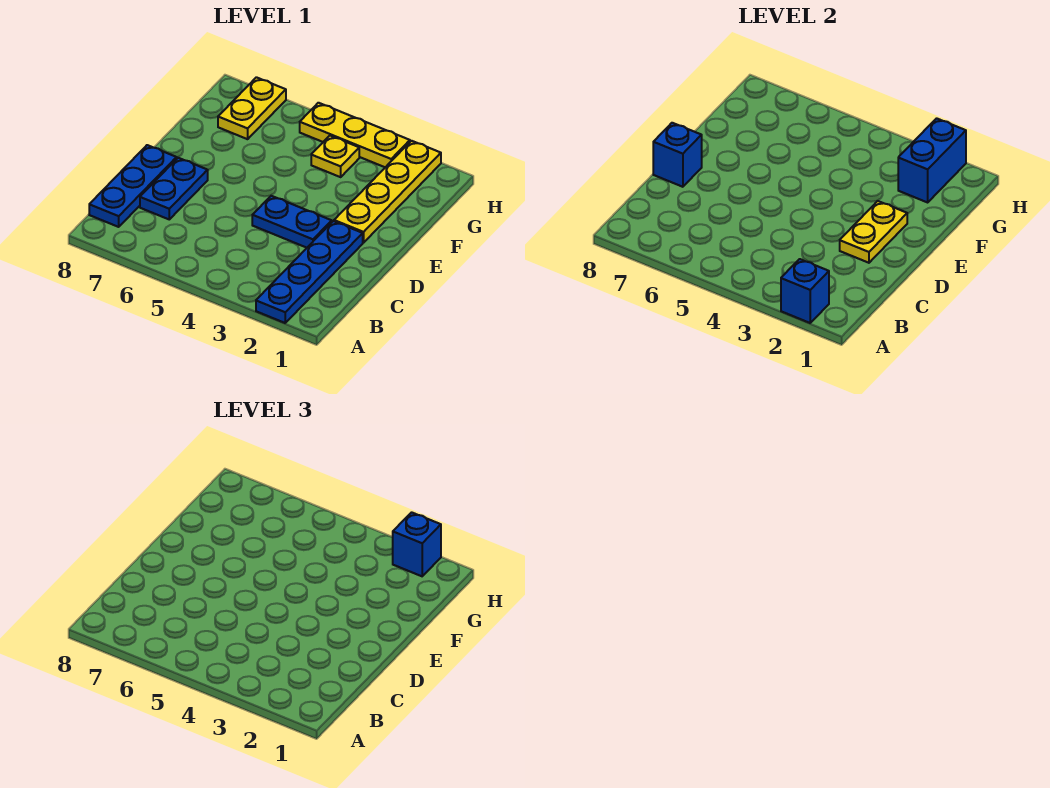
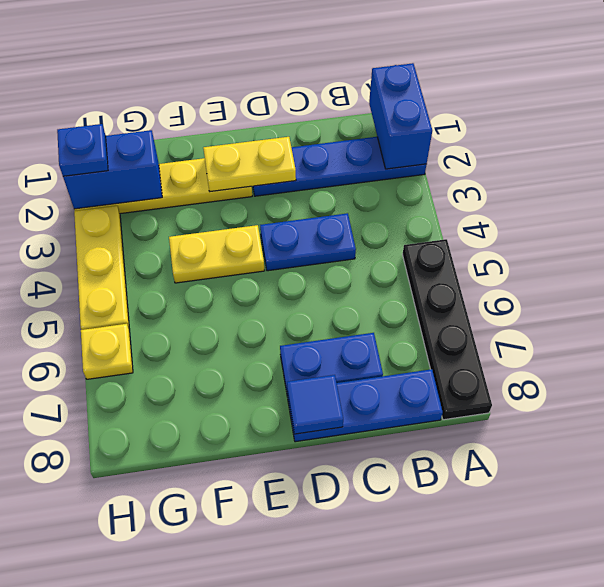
blue 1x1 brick [781,259,829,323] -> blue 1x2 brick [369,63,432,169]
none -> black 1x4 plate [402,239,492,420]
blue 1x2 plate [252,196,332,248] -> blue 1x2 plate turned to [260,213,356,271]
blue 1x1 brick [653,123,702,187] -> blue 1x1 tile [287,375,343,434]
yellow 1x1 plate [311,136,359,177] -> yellow 1x1 plate moved to [81,324,133,379]
yellow 1x2 plate [218,77,286,139] -> yellow 1x2 plate moved to [169,225,264,283]
blue 1x1 brick [393,512,441,576] -> blue 1x1 plate [57,124,108,176]

